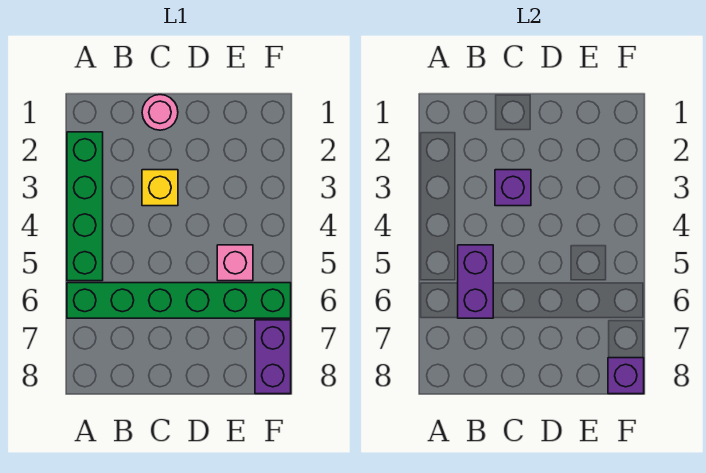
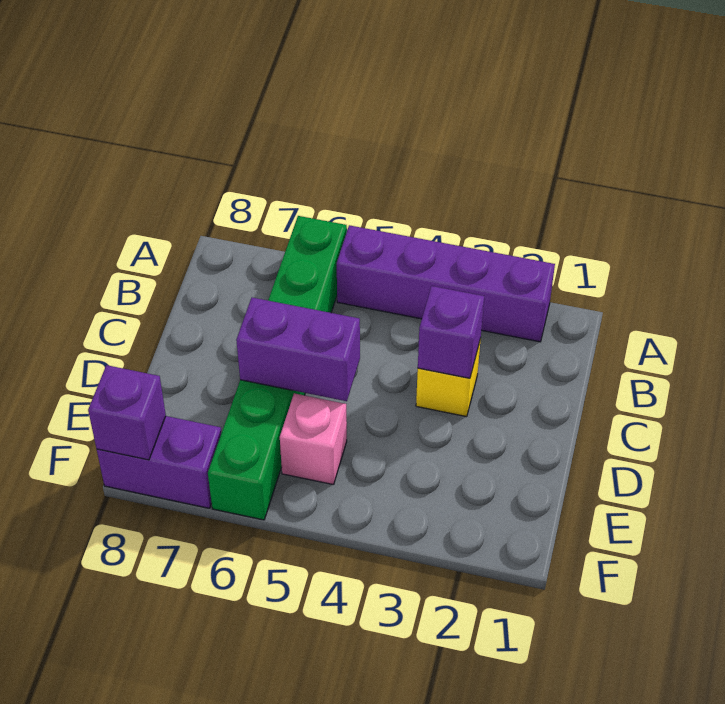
green 1x4 brick [67,132,103,281] -> purple 1x4 brick [337,225,555,342]
purple 1x2 brick [458,245,493,318] -> purple 1x2 brick moved to [236,298,360,401]
pink 1x1 round brick [142,95,178,130] -> none

